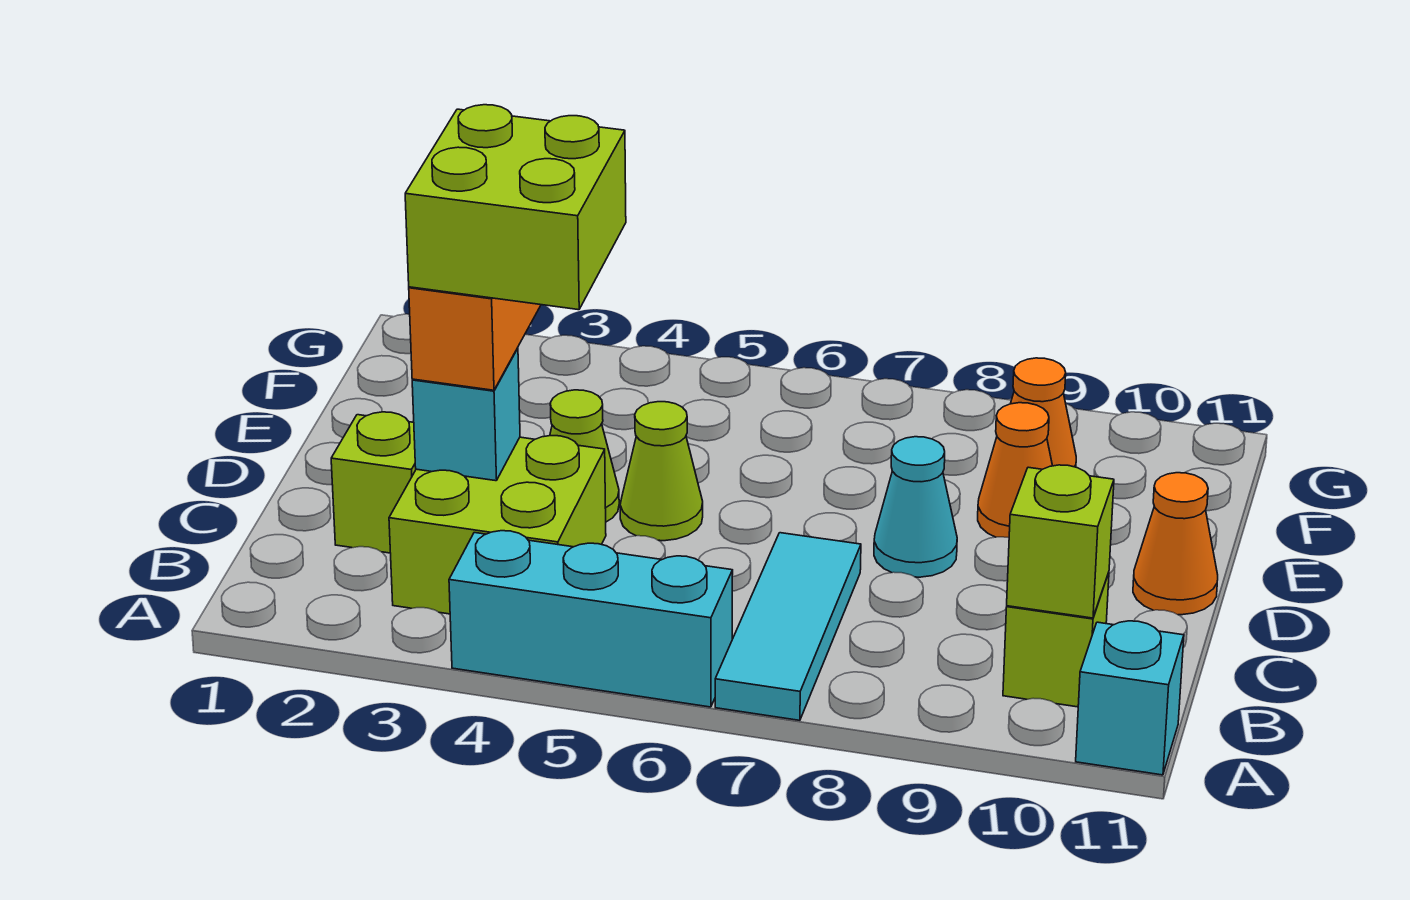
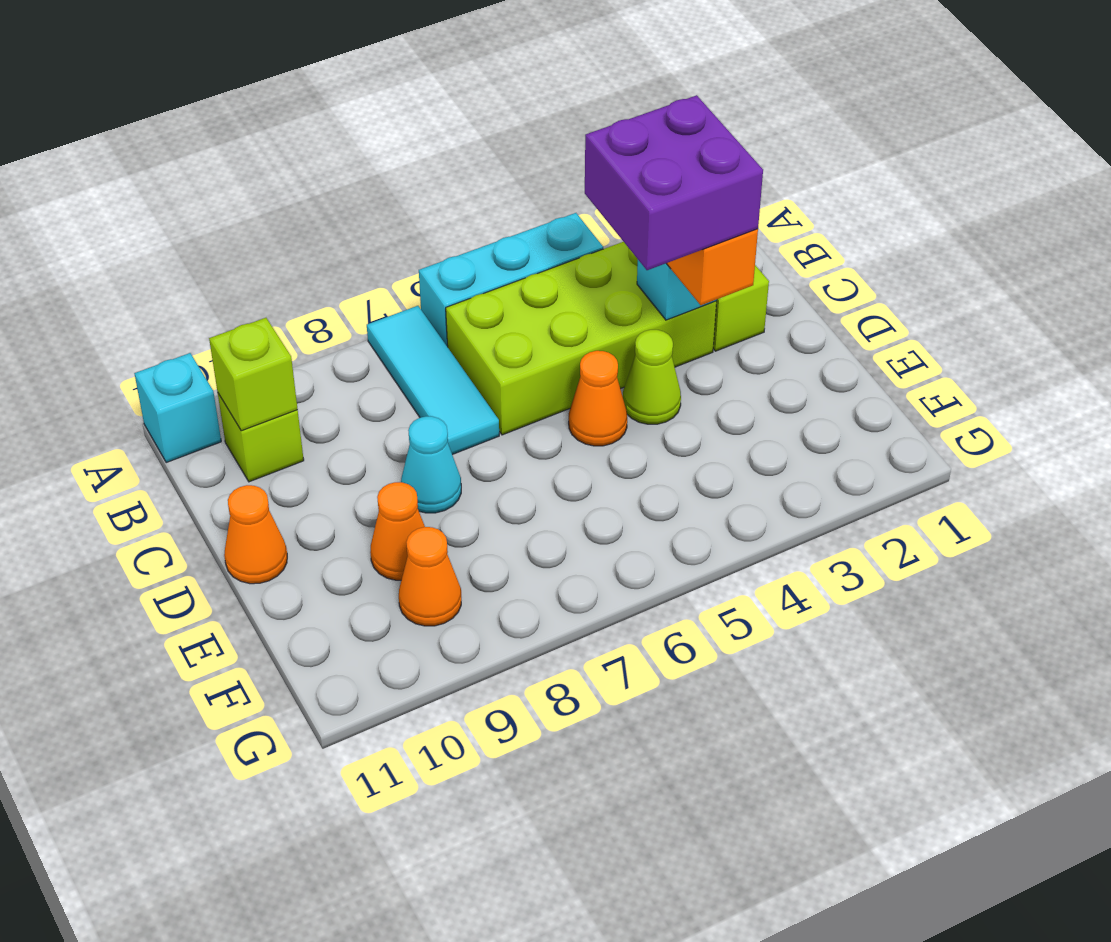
lime 2x2 brick [389,436,606,614] -> lime 2x4 brick [446,242,717,435]
lime 2x2 brick [405,105,626,310] -> purple 2x2 brick [585,95,763,270]
lime 1x1 cone [620,402,703,541] -> orange 1x1 cone [569,351,627,446]

